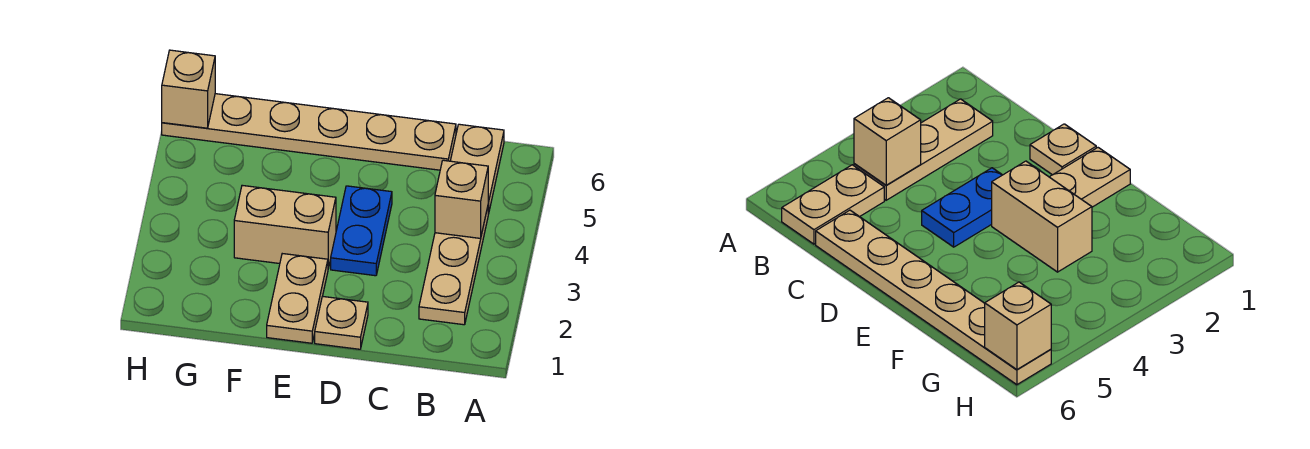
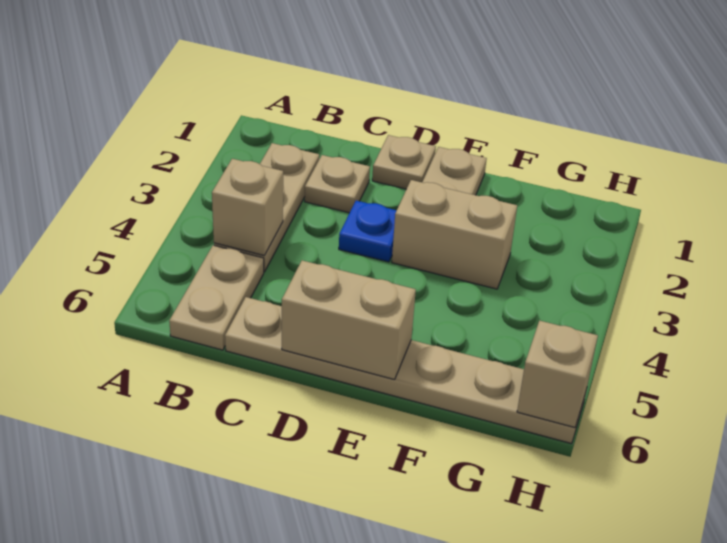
none -> tan 1x1 plate [305,155,370,213]
blue 1x2 plate [331,186,392,276] -> blue 1x1 plate [339,201,396,262]
none -> tan 1x2 brick [282,260,416,380]

